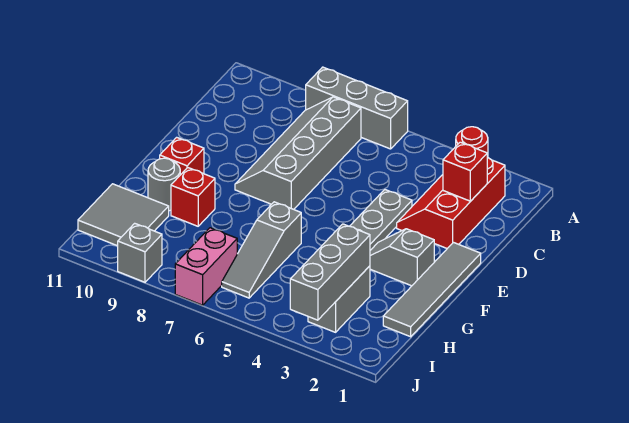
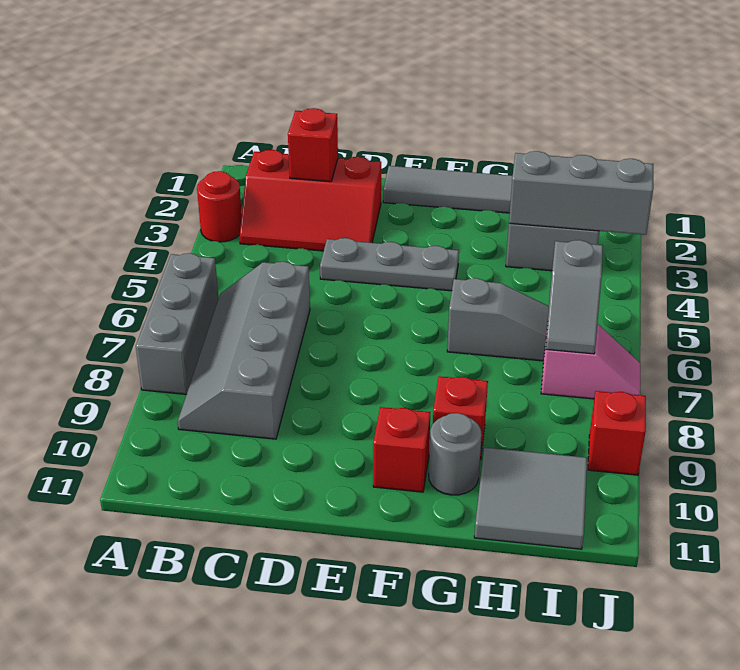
grey 2x4 slope [235,97,361,209] -> grey 2x4 slope turned to [178,262,310,439]
grey 1x2 slope [370,229,434,286] -> grey 1x2 slope moved to [546,240,603,354]
pink 1x2 brick [175,228,237,305] -> pink 1x2 slope [541,324,640,399]
grey 1x1 brick [118,223,162,282] -> red 1x1 brick [588,391,646,475]

